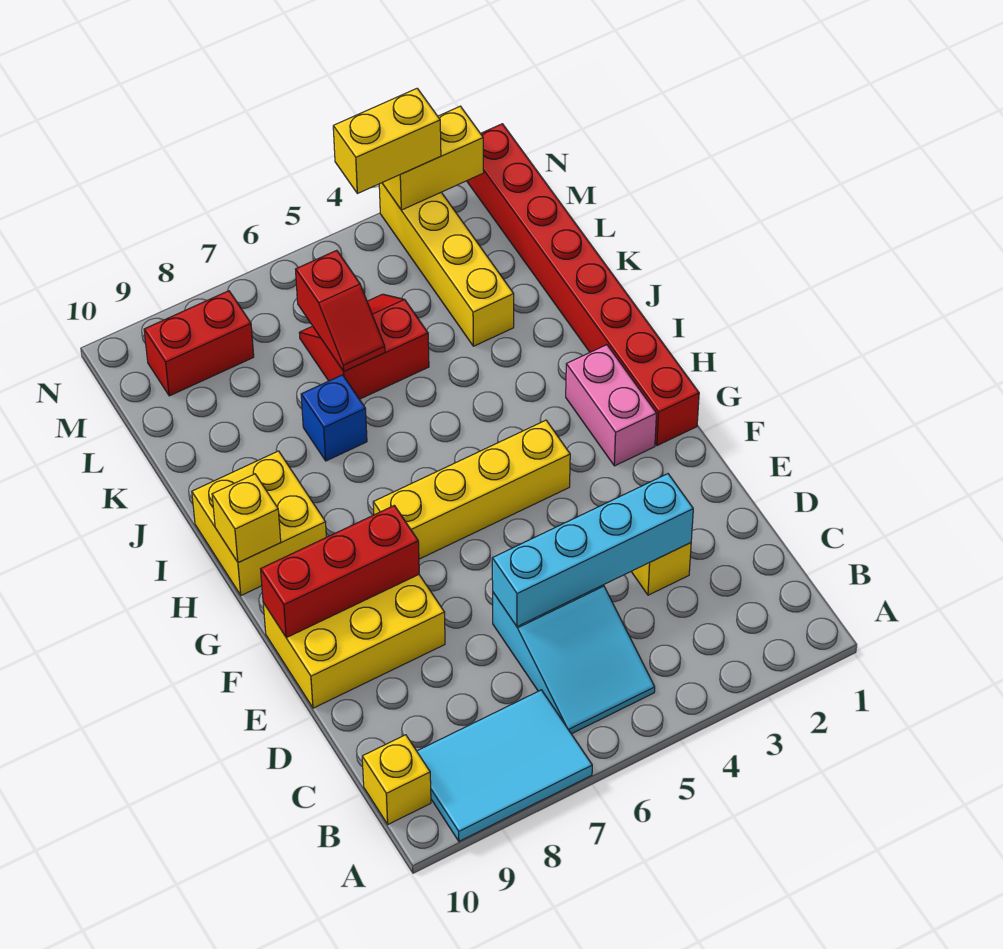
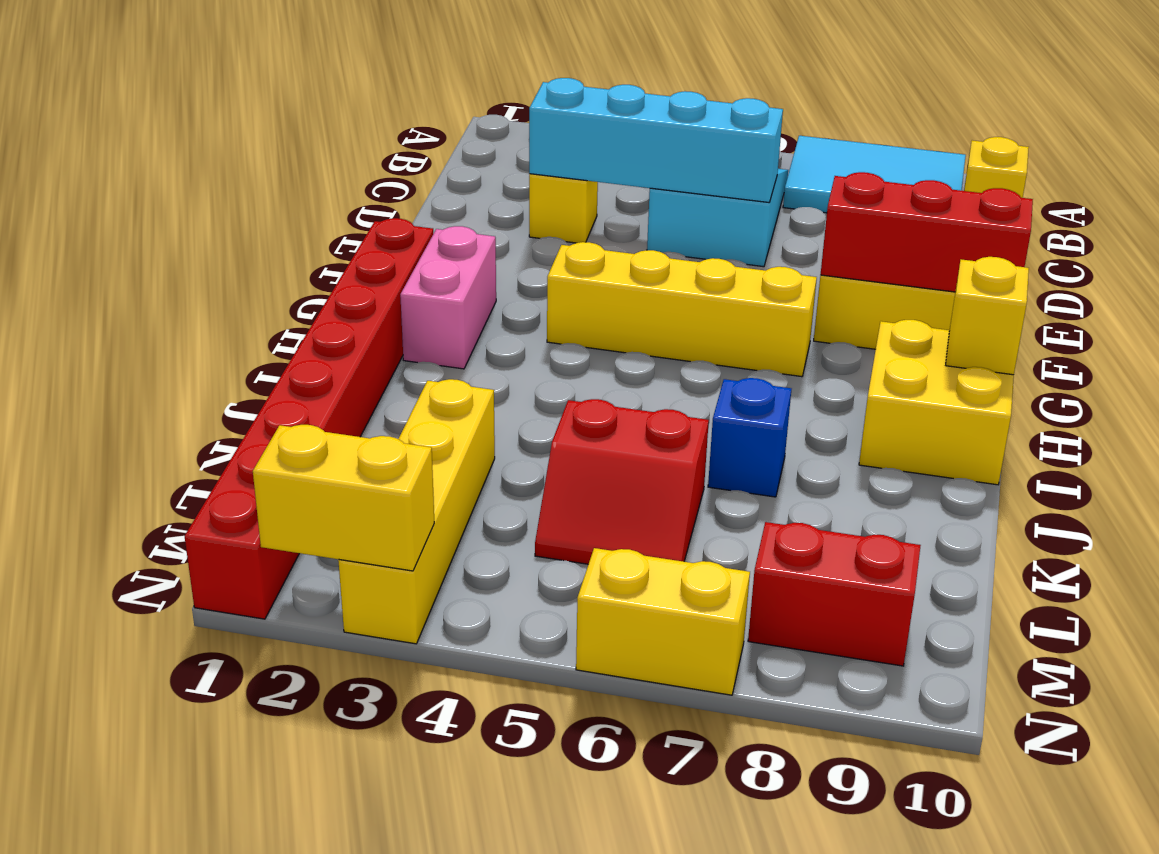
red 1x2 slope [296,250,385,371] -> none
yellow 1x2 brick [333,88,441,194] -> yellow 1x2 brick moved to [576,548,750,695]

